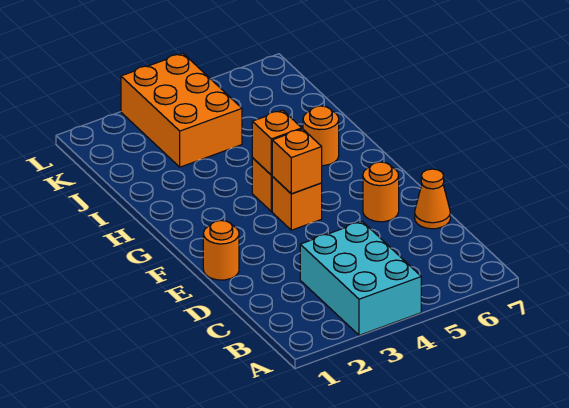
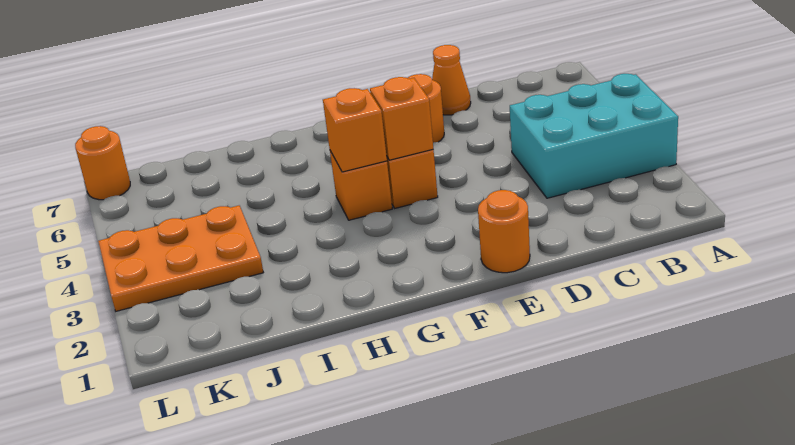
orange 1x1 round brick [303,106,339,166] -> orange 1x1 round brick moved to [75,126,130,200]
orange 2x3 brick [121,53,242,167] -> orange 2x3 plate [98,206,263,311]

